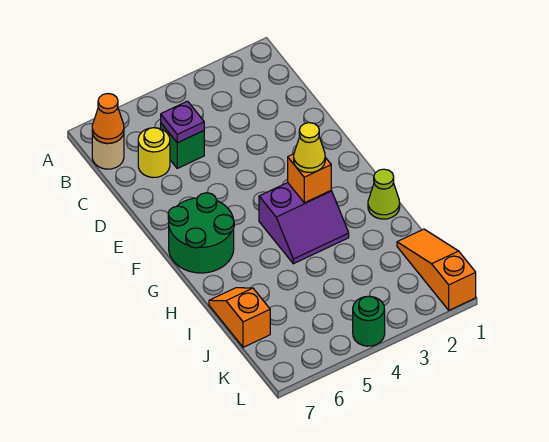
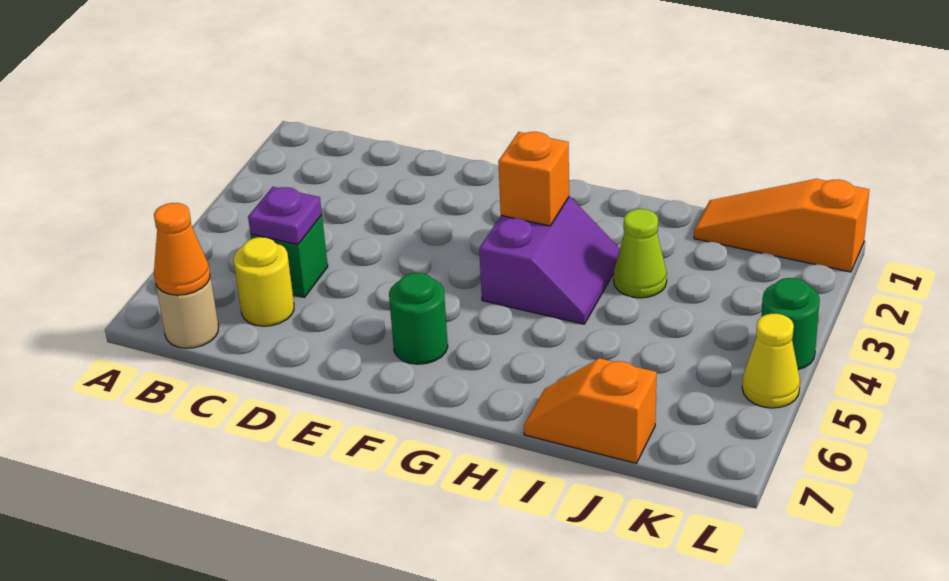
green 2x2 round brick [168,193,234,273] -> green 1x1 round brick [389,273,448,364]
yellow 1x1 cone [294,123,325,172] -> yellow 1x1 cone moved to [742,314,800,408]
lime 1x1 cone [368,169,400,219] -> lime 1x1 cone moved to [614,209,667,298]

